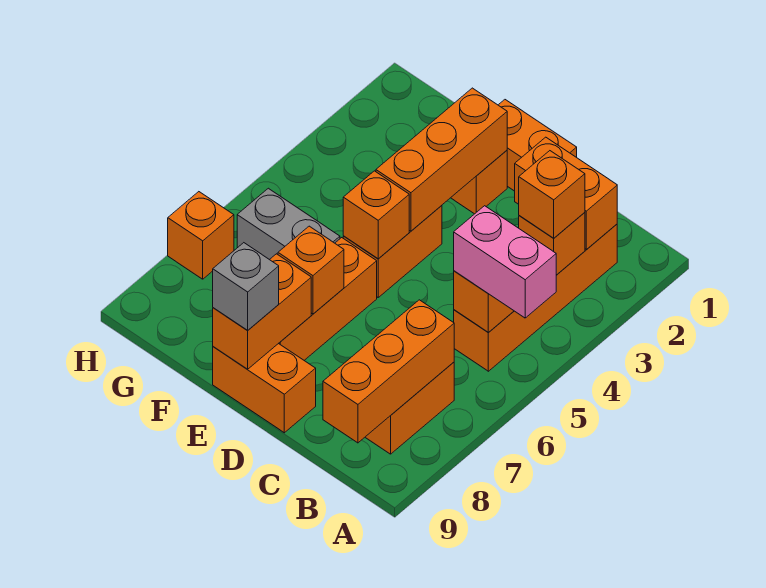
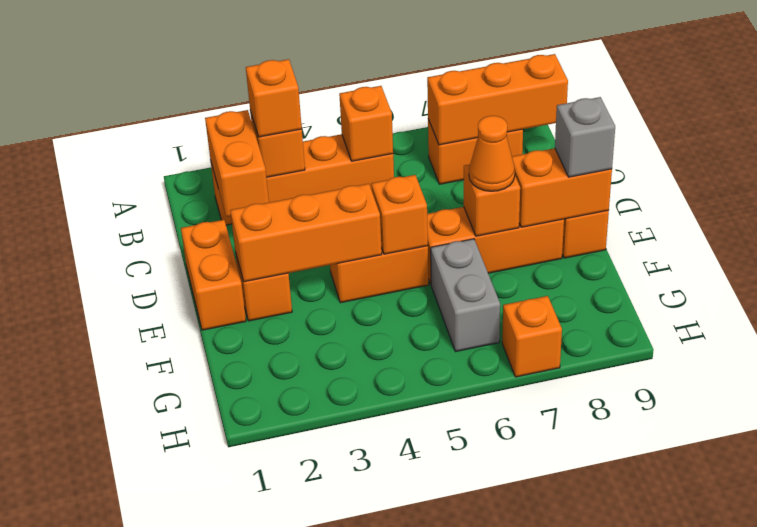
pink 1x2 brick [454,206,556,318] -> none
none -> orange 1x1 cone [469,116,515,191]

